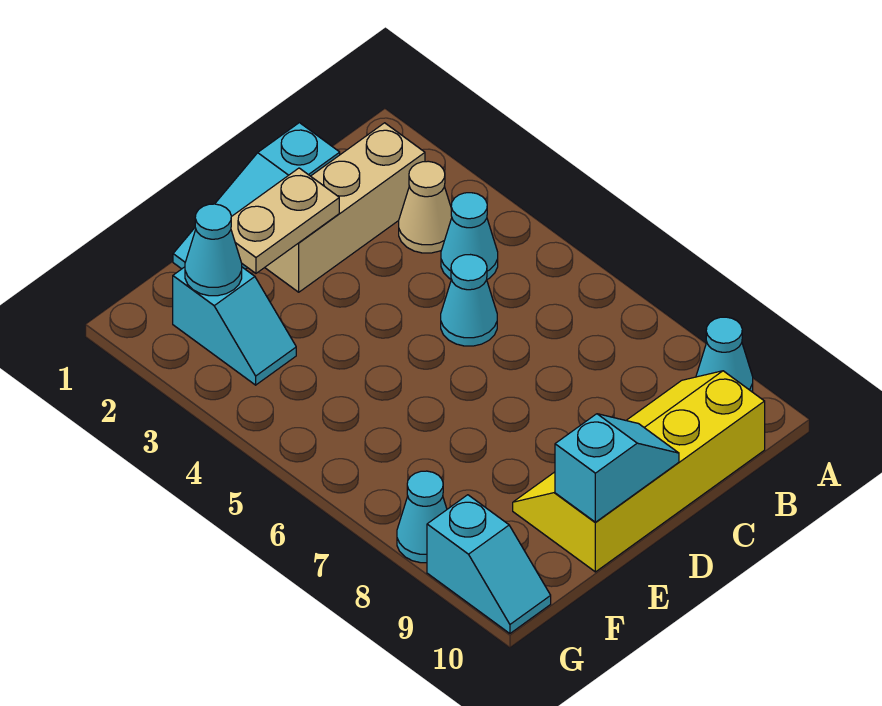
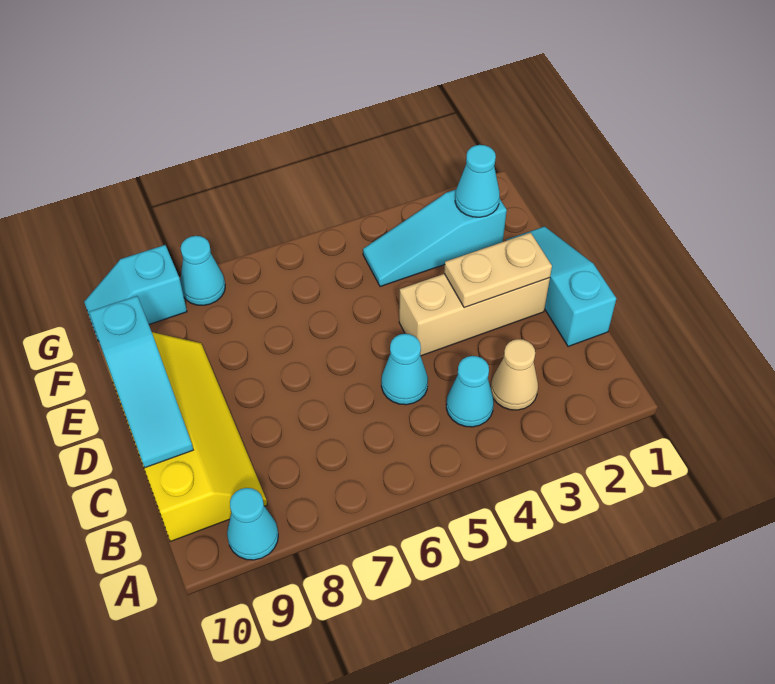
tan 1x3 brick [265,123,425,292] -> tan 1x3 brick turned to [399,274,550,356]
tan 1x2 plate [231,168,339,273] -> tan 1x2 plate turned to [444,233,552,308]
cyan 1x2 slope [555,414,679,522] -> cyan 1x3 slope [89,296,193,468]
cyan 1x2 slope [173,267,296,385] -> cyan 1x3 slope [363,189,507,287]

